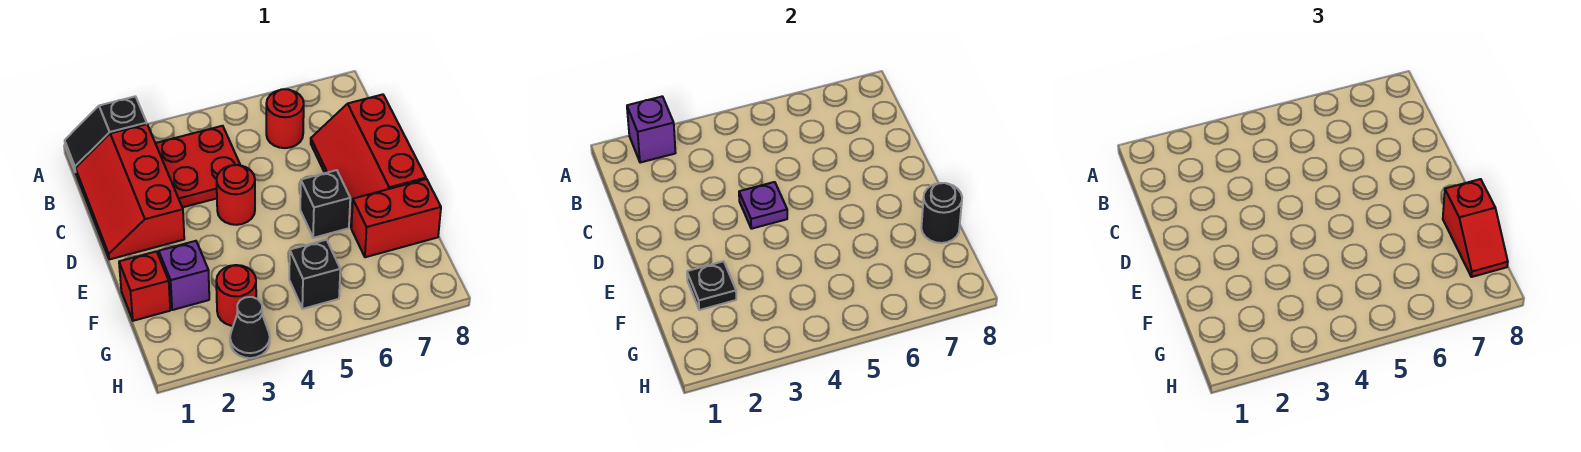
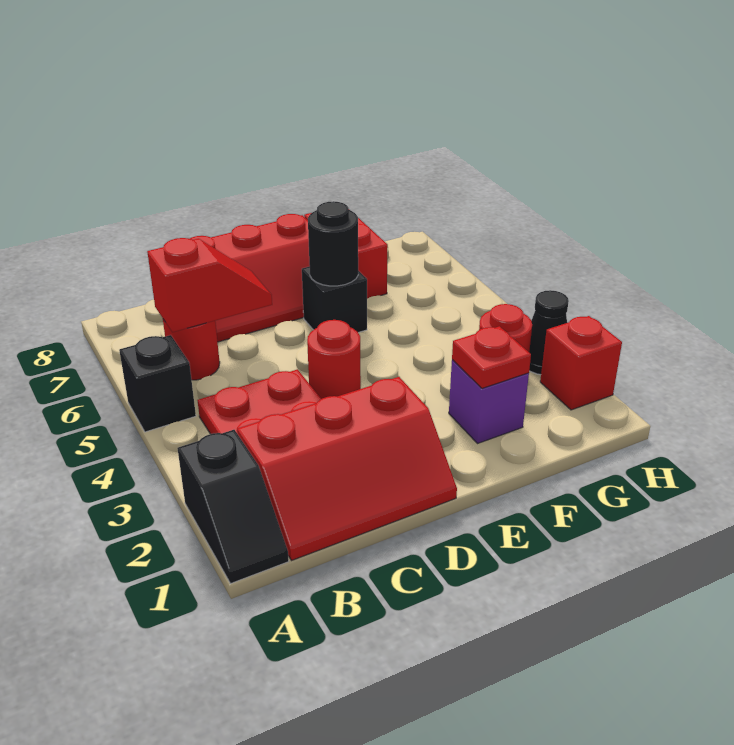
purple 1x1 brick [627,96,675,163] -> none
purple 1x1 plate [739,182,787,229] -> none
red 1x1 brick [119,251,170,321] -> red 1x1 brick moved to [540,316,622,410]
black 1x1 plate [687,261,736,310] -> red 1x1 plate [452,326,531,388]
black 1x1 round brick [921,183,962,243] -> black 1x1 round brick moved to [308,201,358,286]
red 1x2 slope [1443,179,1508,277] -> red 1x2 slope moved to [147,238,272,332]
black 1x1 brick [289,240,340,309] -> black 1x1 brick moved to [119,335,196,432]

